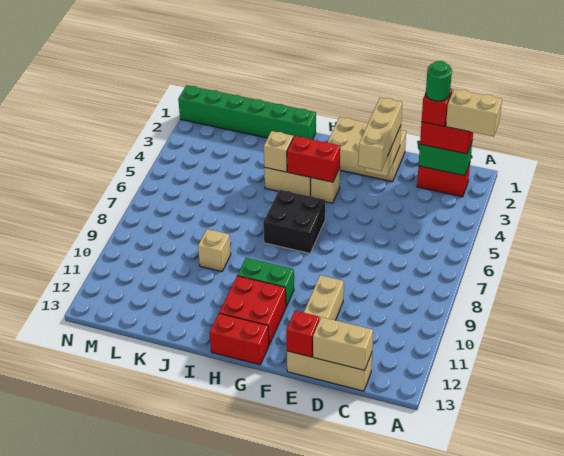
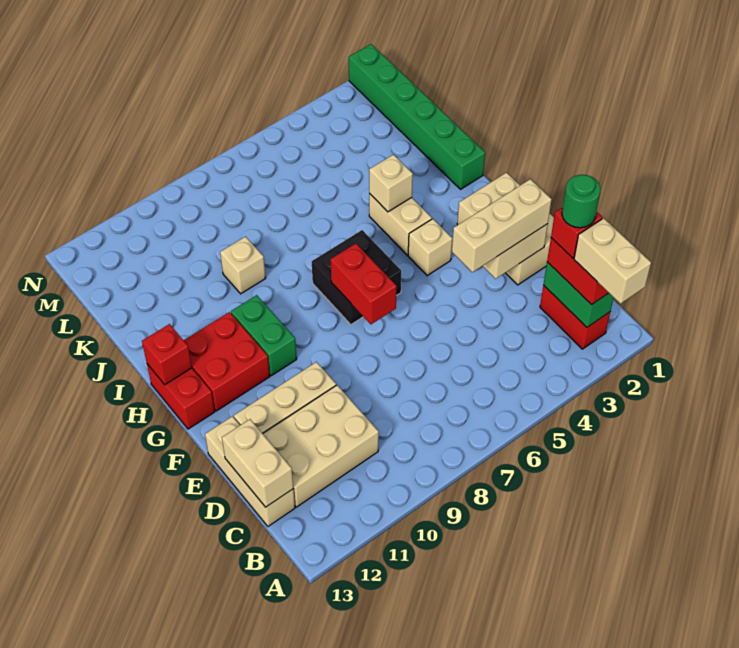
none -> tan 2x3 brick [263,385,379,507]
red 1x1 brick [286,311,320,357] -> red 1x1 brick moved to [142,324,192,385]
red 1x2 brick [287,136,340,182] -> red 1x2 brick moved to [330,244,397,324]

